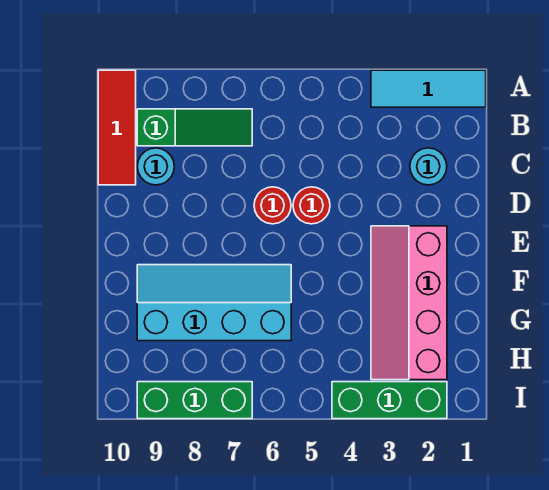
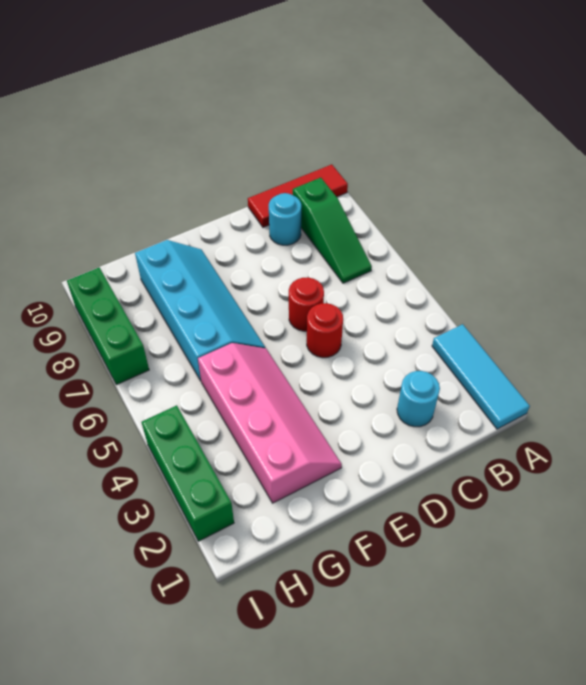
pink 2x4 slope [371,226,447,380] -> pink 2x4 slope turned to [198,343,342,503]

